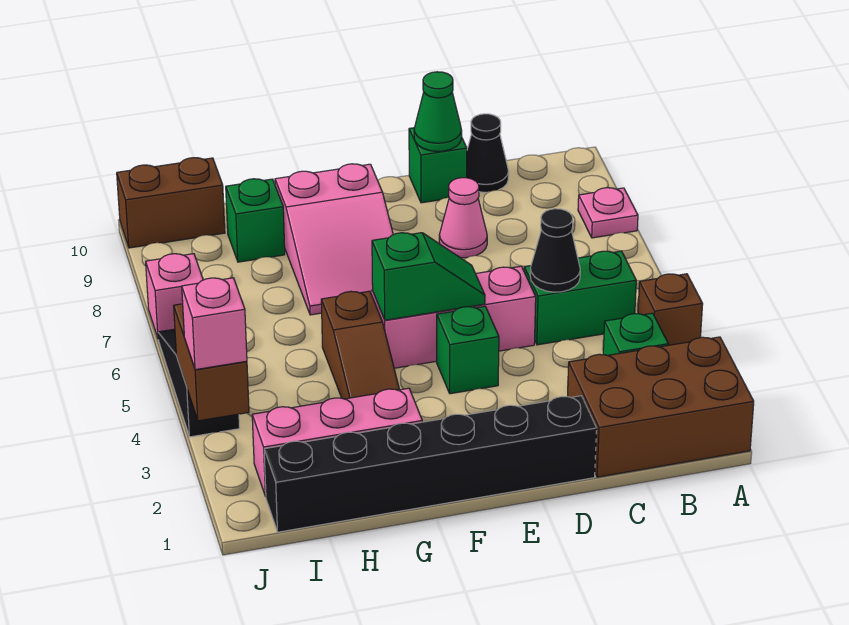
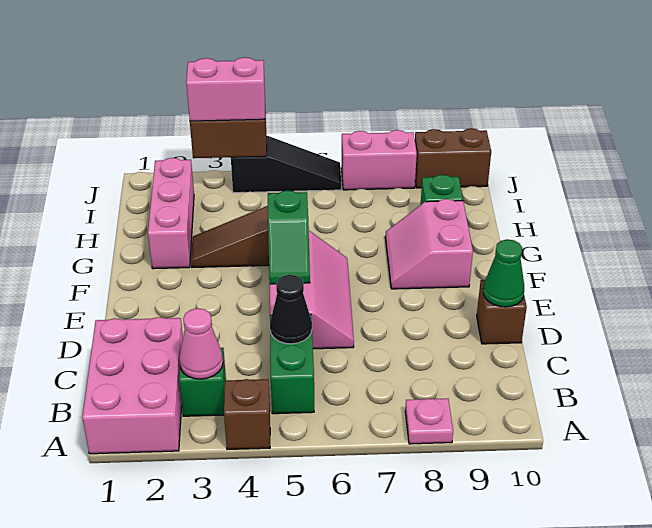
brown 2x3 brick [568,337,754,477] -> pink 2x3 brick [82,317,183,454]
black 1x1 cone [467,114,509,192] -> none
black 1x6 brick [264,396,597,532] -> none
pink 1x1 cone [439,178,487,258] -> pink 1x1 cone moved to [179,308,223,379]
green 1x1 brick [409,128,467,203] -> brown 1x1 brick [477,280,527,344]
green 1x1 brick [437,306,499,394] -> none
pink 2x3 slope [275,164,393,315] -> pink 2x2 slope [385,199,473,289]
brown 1x2 brick [117,158,225,248] -> brown 1x2 brick turned to [415,128,491,188]
pink 1x1 brick [182,278,247,370] -> pink 1x2 brick [186,57,265,121]
pink 1x1 brick [146,254,203,338] -> pink 1x2 brick [341,130,417,190]

